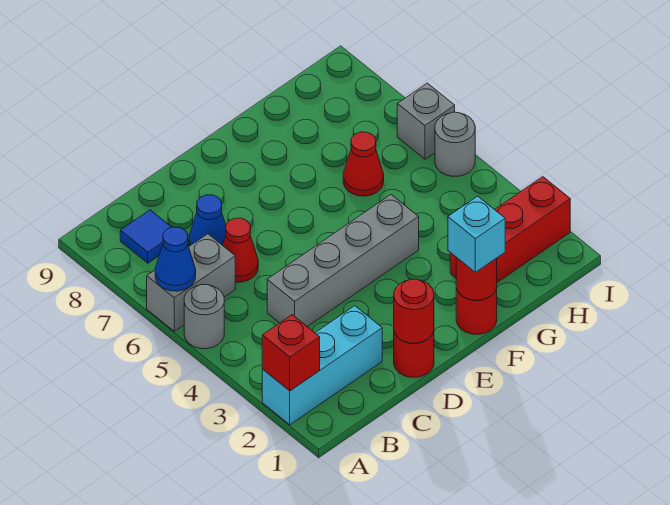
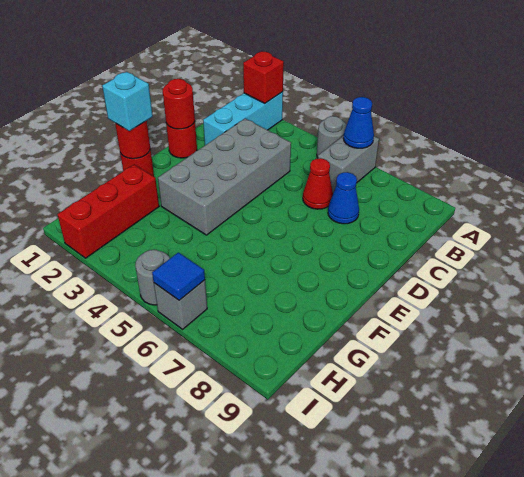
blue 1x1 tile [120,210,172,263] -> blue 1x1 tile moved to [152,252,205,300]
grey 1x4 brick [267,195,419,327] -> grey 2x4 brick [158,119,291,235]
red 1x1 cone [343,132,384,196] -> none

